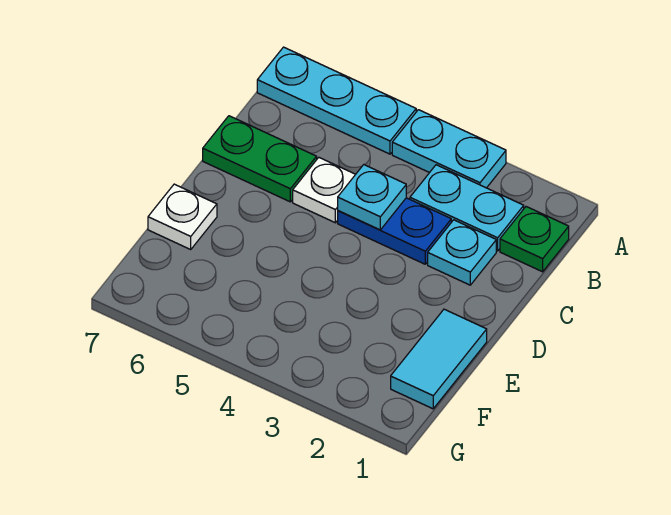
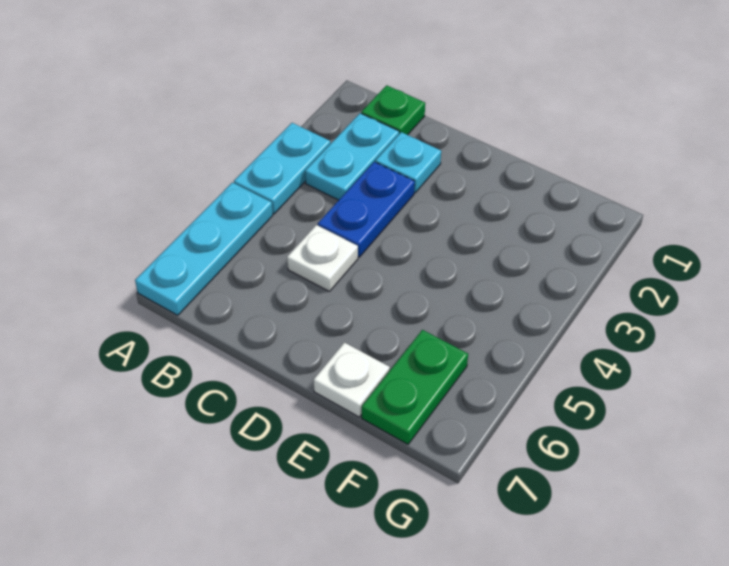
cyan 1x1 plate [338,165,406,230] -> none
green 1x2 plate [203,116,317,202] -> green 1x2 plate moved to [362,330,468,444]
cyan 1x2 tile [391,309,487,409] -> none

